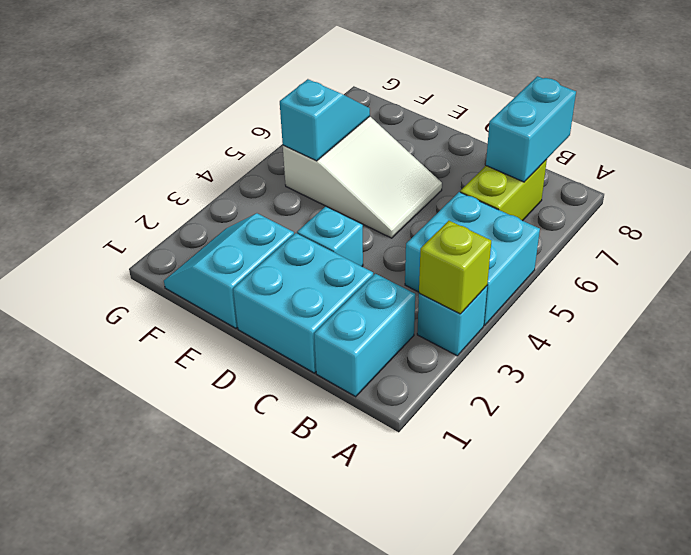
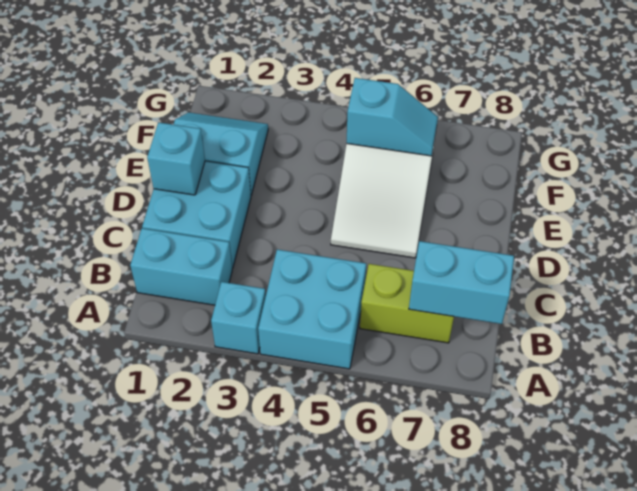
lime 1x1 brick [419,221,491,314] -> none
cyan 1x1 brick [297,206,363,266] -> cyan 1x1 brick moved to [147,122,205,195]

